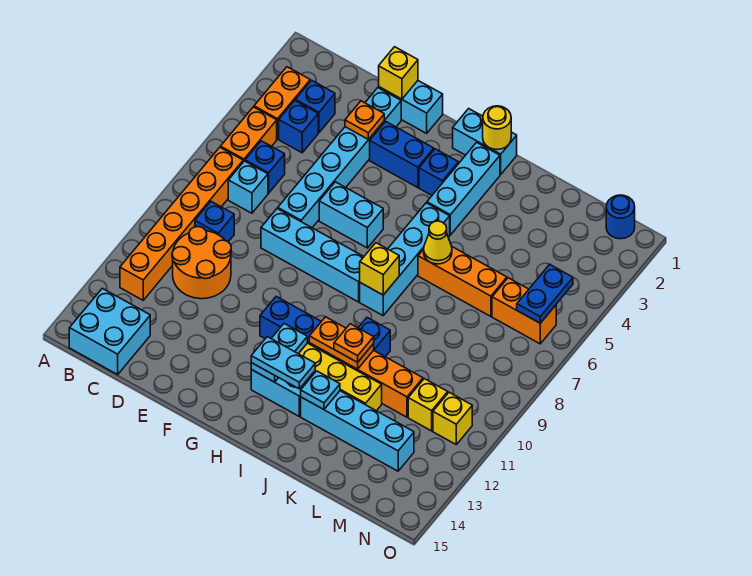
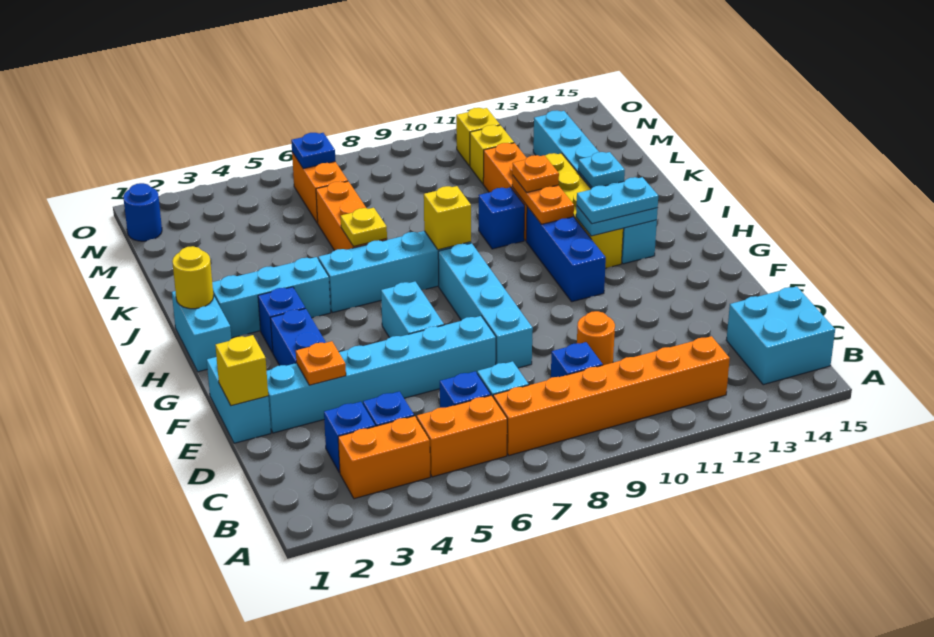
orange 2x2 round brick [172,227,231,299] -> orange 1x1 round brick [577,311,615,365]
cyan 1x2 plate [251,337,315,389] -> cyan 1x2 plate turned to [577,177,658,224]
yellow 1x1 cone [424,221,452,264] -> yellow 1x1 plate [341,208,387,246]
blue 1x2 plate [517,264,573,323] -> blue 1x1 plate [291,133,335,169]

